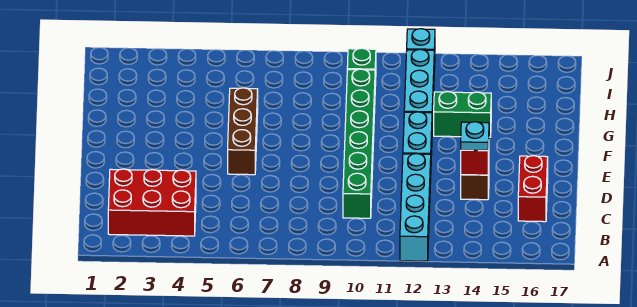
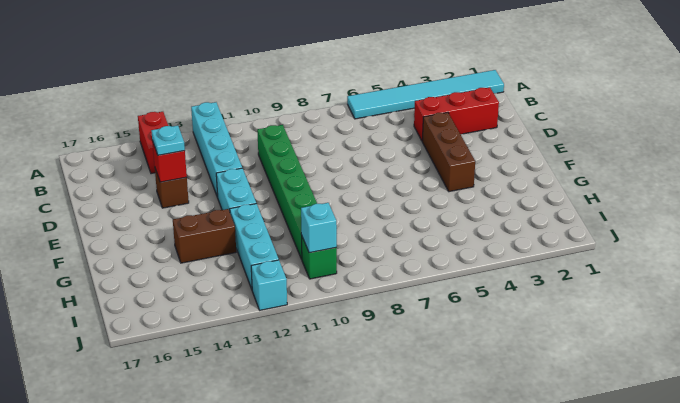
none -> cyan 1x6 tile [347,70,504,119]
red 2x3 brick [108,169,196,236] -> red 1x3 brick [414,87,499,141]
red 1x2 brick [518,156,548,222] -> red 1x2 brick moved to [138,112,168,174]
brown 1x3 brick [228,88,258,175] -> brown 1x3 brick moved to [422,112,475,192]
green 1x2 brick [434,92,491,137] -> brown 1x2 brick [173,209,236,263]
none -> cyan 1x1 brick [301,203,337,253]

